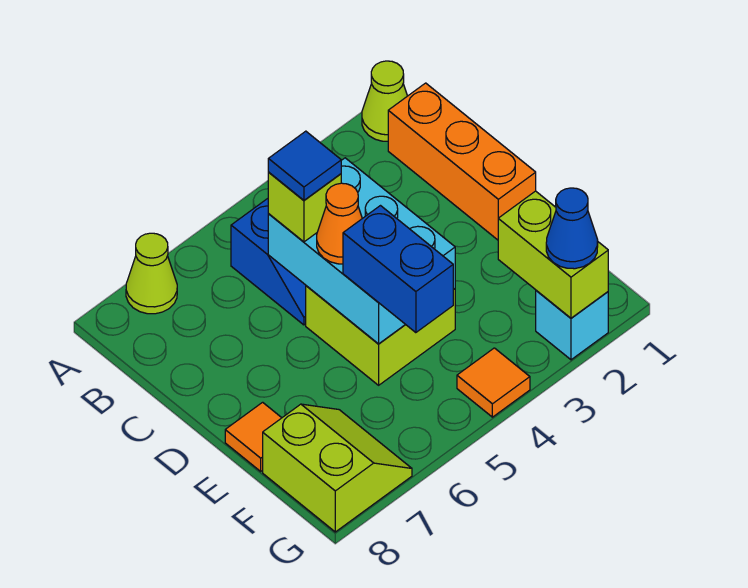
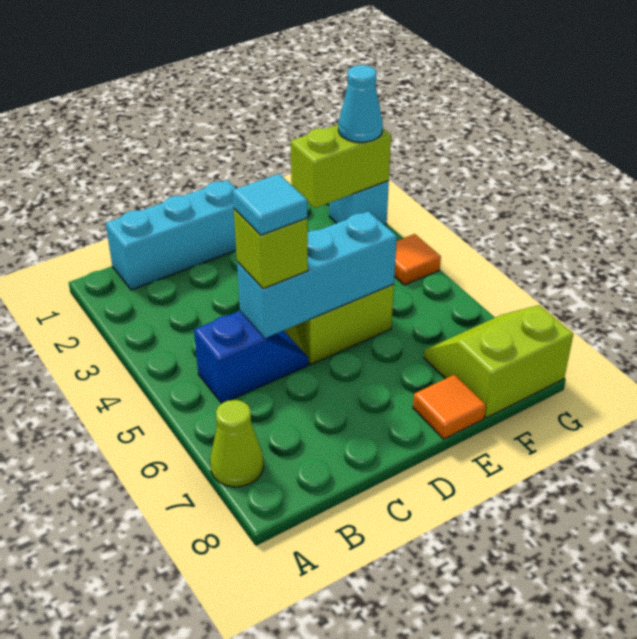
lime 1x1 cone [362,61,407,141] -> none
orange 1x3 brick [388,83,536,240] -> cyan 1x3 brick [106,180,236,290]
cyan 2x3 brick [268,158,455,344] -> cyan 1x3 brick [237,211,397,338]
blue 1x1 tile [268,131,341,200] -> cyan 1x1 tile [233,174,307,235]
orange 1x1 cone [317,183,362,264] -> none
blue 1x2 brick [343,206,453,333] -> none
blue 1x1 cone [546,188,598,269] -> cyan 1x1 cone [338,65,383,142]

